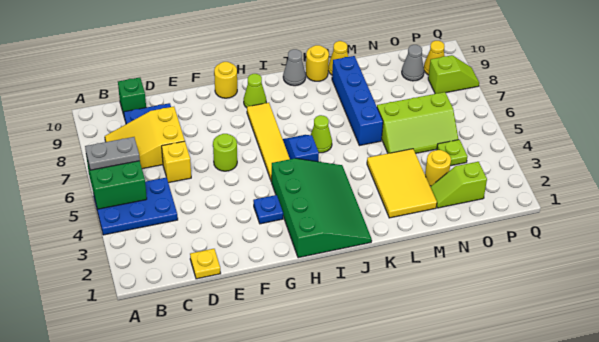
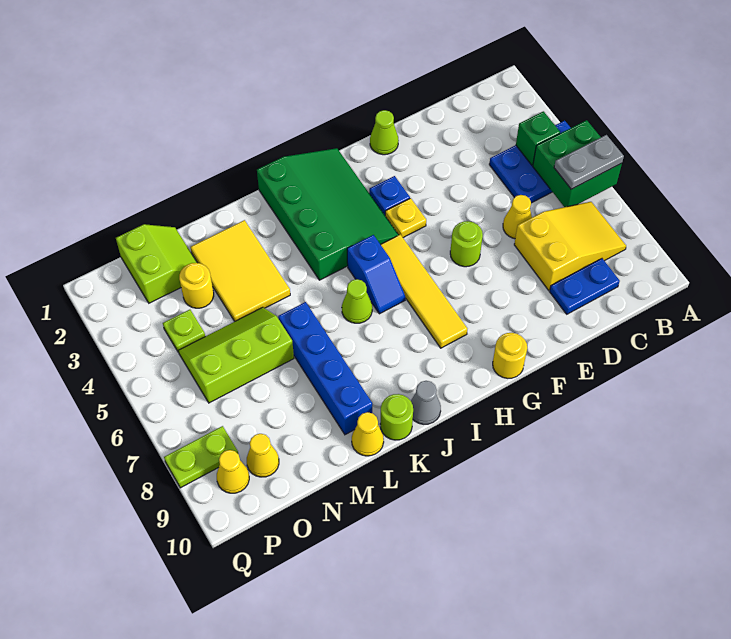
green 1x1 brick [118,78,146,115] -> green 1x1 brick moved to [516,111,560,165]
yellow 1x1 plate [190,249,221,279] -> yellow 1x1 plate moved to [385,198,426,238]
yellow 1x1 brick [162,141,191,183] -> yellow 1x1 cone [503,195,532,239]
green 3x4 slope [271,158,372,258] -> green 3x4 slope turned to [257,148,399,280]
lime 1x1 cone [244,74,266,108] -> lime 1x1 cone moved to [370,110,399,155]
yellow 1x1 round brick [306,45,329,81] -> lime 1x1 round brick [380,394,413,440]
lime 1x2 slope [431,162,487,208] -> lime 2x2 slope [116,224,197,303]
grey 1x1 cone [402,45,424,81] -> yellow 1x1 cone [247,434,279,477]
lime 1x2 slope [428,55,479,94] -> lime 1x2 plate [164,426,238,488]

